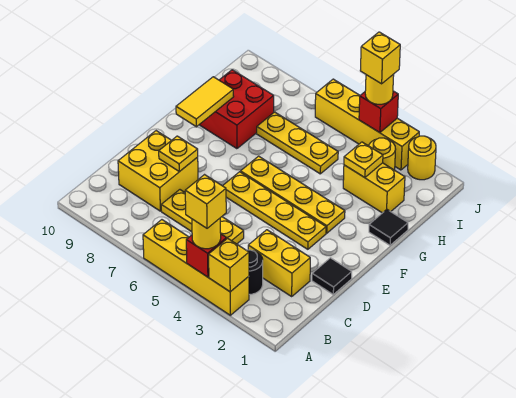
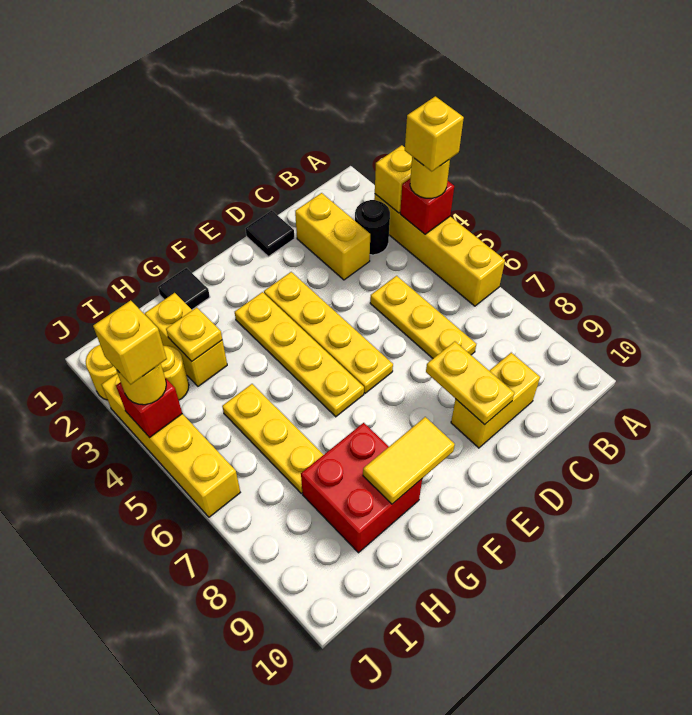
yellow 2x2 brick [118,131,198,211] -> yellow 1x2 brick [451,353,540,448]
yellow 1x1 plate [159,136,198,172] -> yellow 1x2 plate [426,341,514,425]

